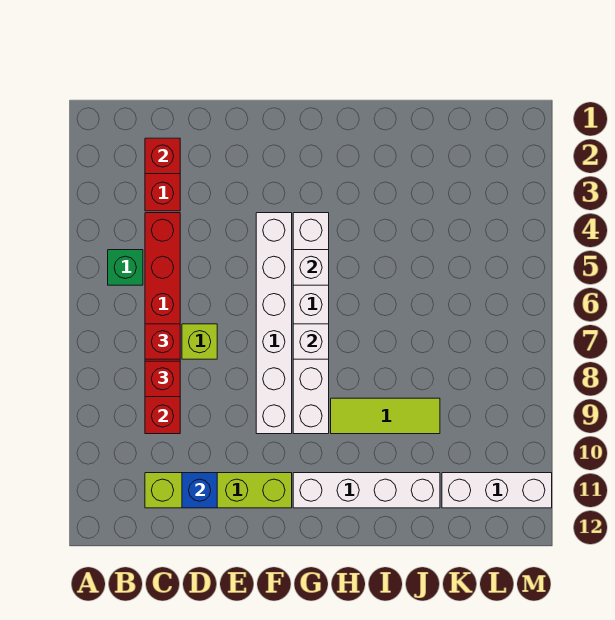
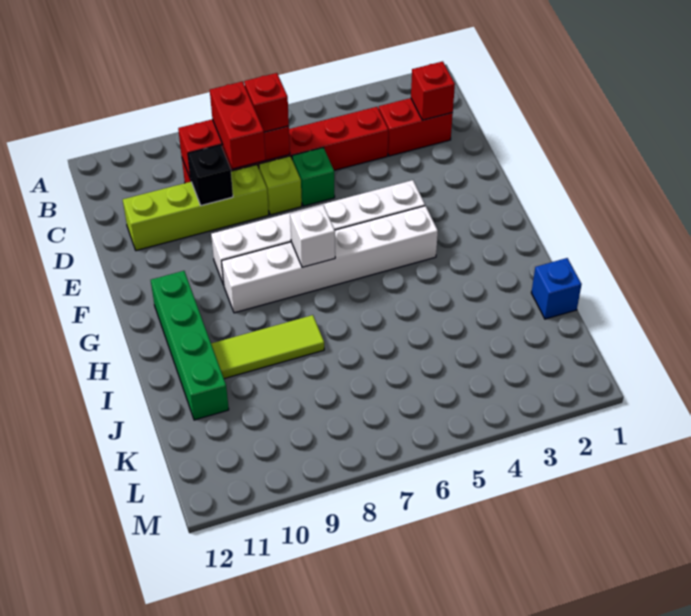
green 1x1 brick [108,250,143,285] -> green 1x1 brick moved to [292,148,335,206]
red 1x1 brick [145,361,180,397] -> red 1x2 brick [210,81,265,168]
lime 1x4 brick [145,473,292,508] -> lime 1x4 brick turned to [123,165,269,251]
none -> black 1x1 brick [188,145,233,206]
blue 1x1 brick [182,473,217,508] -> blue 1x1 brick moved to [531,258,582,319]
white 1x1 brick [293,250,329,285] -> none
white 1x4 brick [293,473,440,508] -> green 1x4 brick [151,271,229,420]
lime 1x3 tile [331,398,440,434] -> lime 1x3 tile turned to [211,315,324,379]
white 1x3 brick [442,473,552,508] -> none

